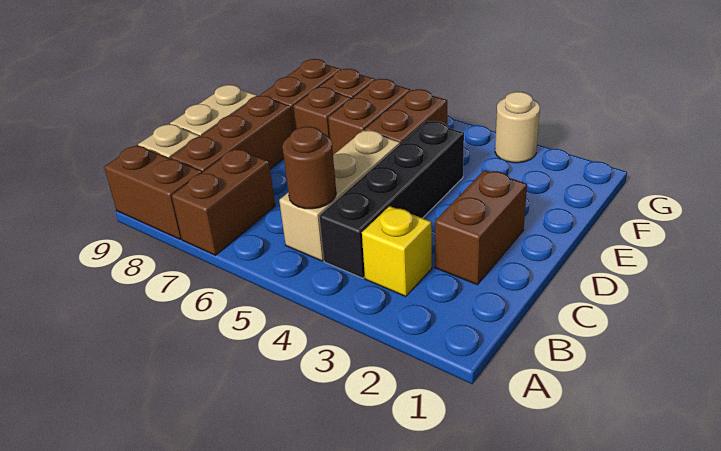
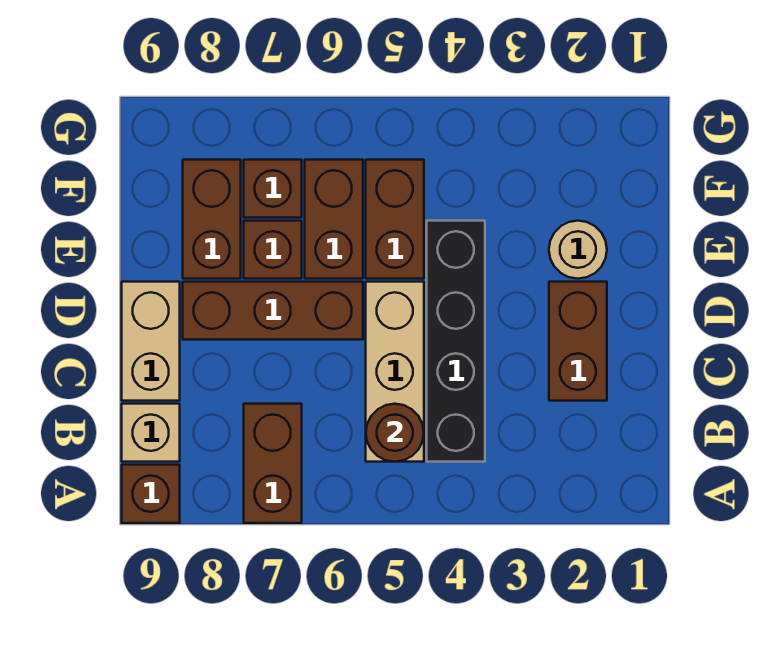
brown 1x2 brick [104,145,202,239] -> brown 1x1 brick [122,465,180,523]
yellow 1x1 brick [362,206,432,296] -> none
brown 1x3 brick [171,96,293,172] -> brown 1x3 brick turned to [183,282,363,340]
tan 1x1 round brick [495,92,540,163] -> tan 1x1 round brick moved to [549,221,607,279]

